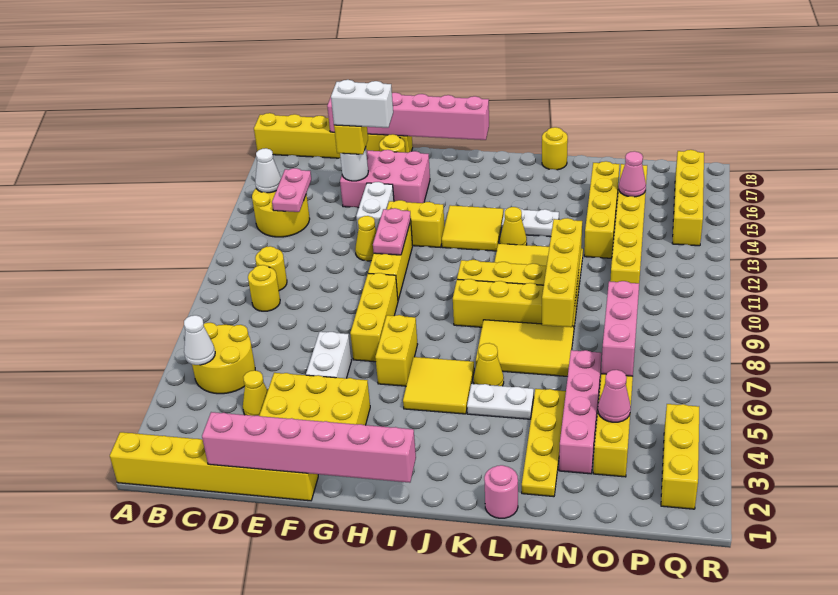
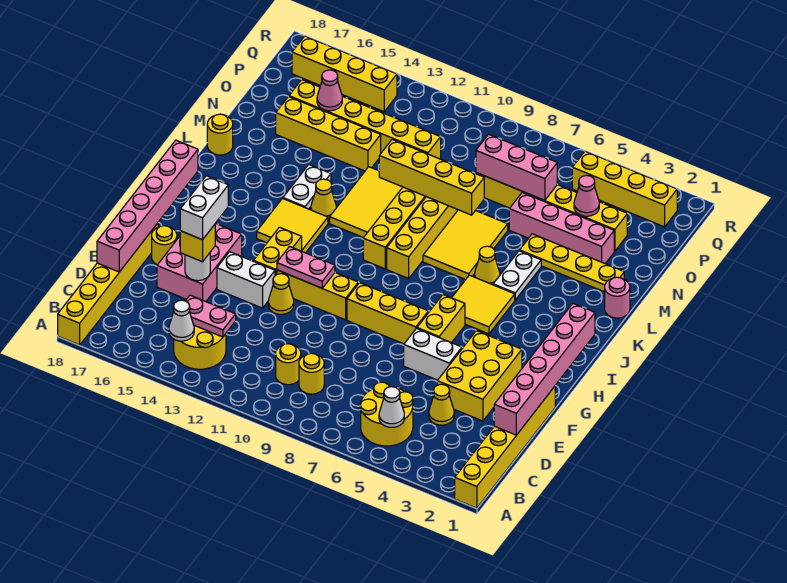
yellow 1x2 brick [375,315,418,386] -> yellow 1x2 brick turned to [417,295,465,343]
yellow 1x3 brick [661,404,699,509] -> yellow 1x4 brick [572,151,677,227]

